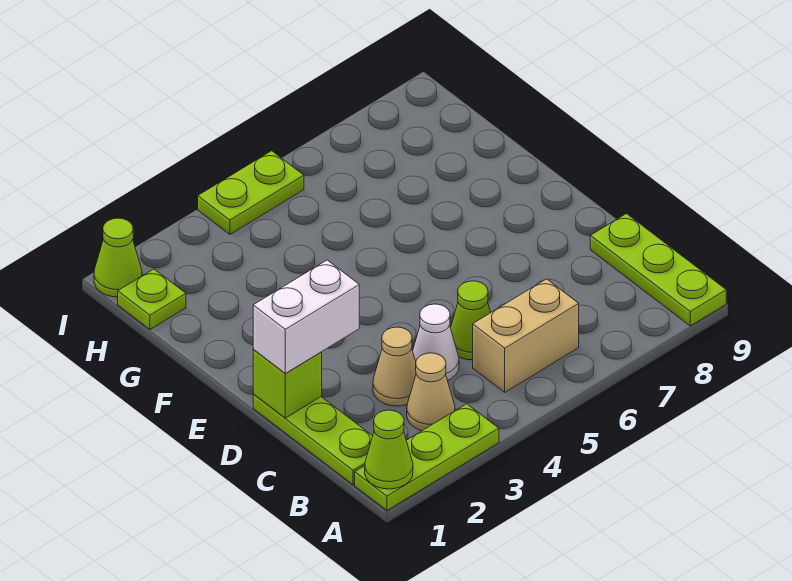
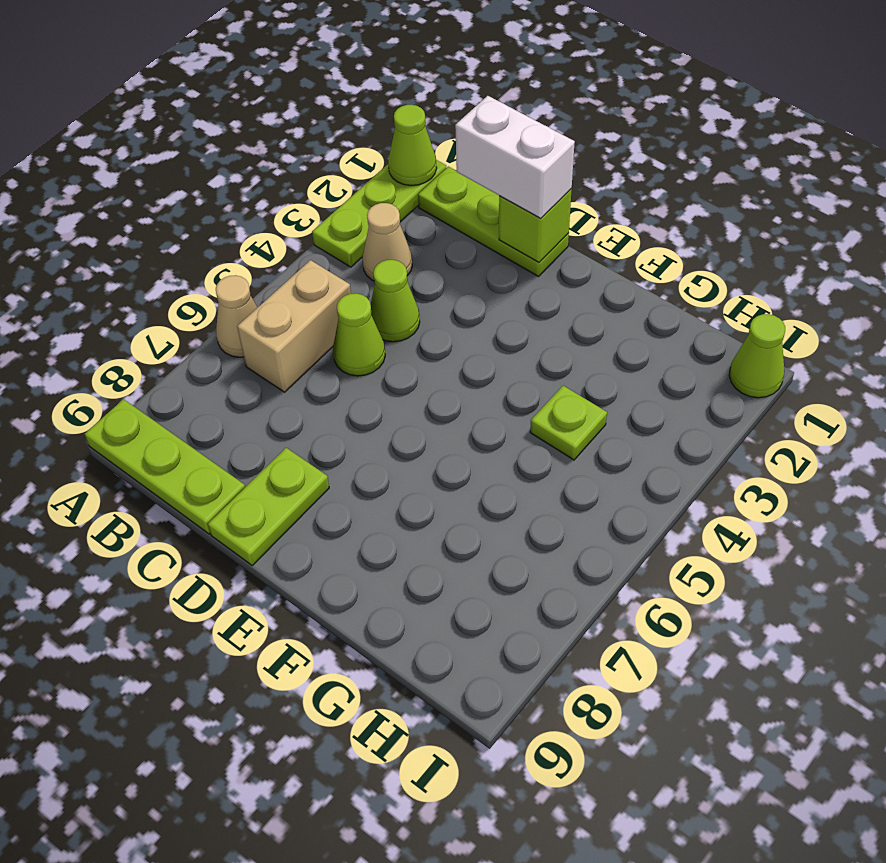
tan 1x1 cone [373,327,416,406] -> tan 1x1 cone moved to [216,276,258,357]
white 1x1 cone [413,304,459,380] -> lime 1x1 cone [370,260,420,342]
white 1x2 brick [253,260,359,373] -> white 1x2 brick turned to [455,96,575,218]
lime 1x1 plate [118,269,186,329] -> lime 1x1 plate moved to [530,386,607,460]
lime 1x2 plate [198,151,304,234] -> lime 1x2 plate moved to [208,448,329,565]

